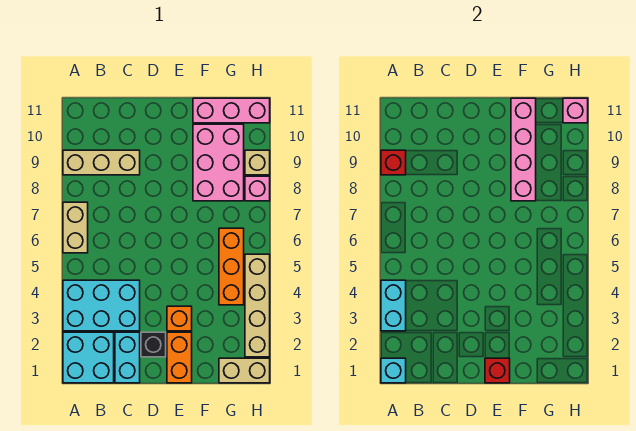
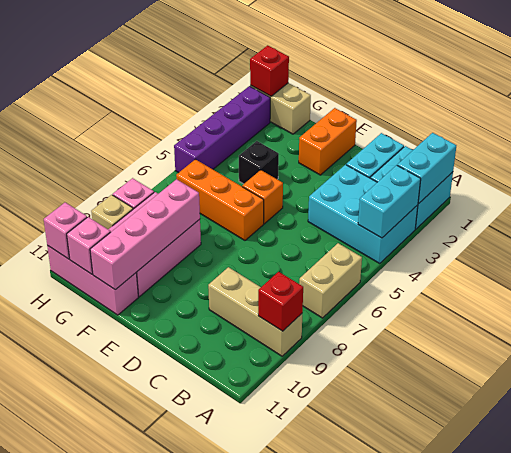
cyan 1x1 brick [381,358,406,383] -> cyan 1x2 brick [397,133,456,204]
black 1x1 brick [141,332,166,357] -> black 1x1 brick moved to [239,141,279,184]
red 1x1 brick [485,358,510,383] -> red 1x1 brick moved to [250,45,289,96]
orange 1x1 brick [167,306,192,331] -> orange 1x1 brick moved to [242,170,283,224]
orange 1x3 brick [219,228,244,305] -> orange 1x3 brick turned to [176,159,264,240]
none -> pink 1x1 brick [67,217,110,274]
tan 1x4 brick [245,254,270,357] -> purple 1x4 brick [174,86,270,173]

